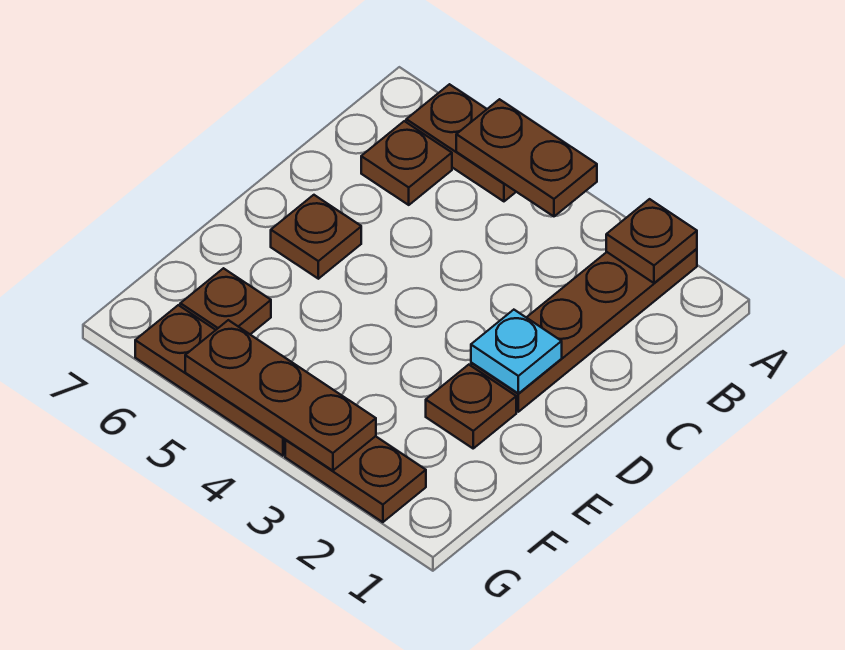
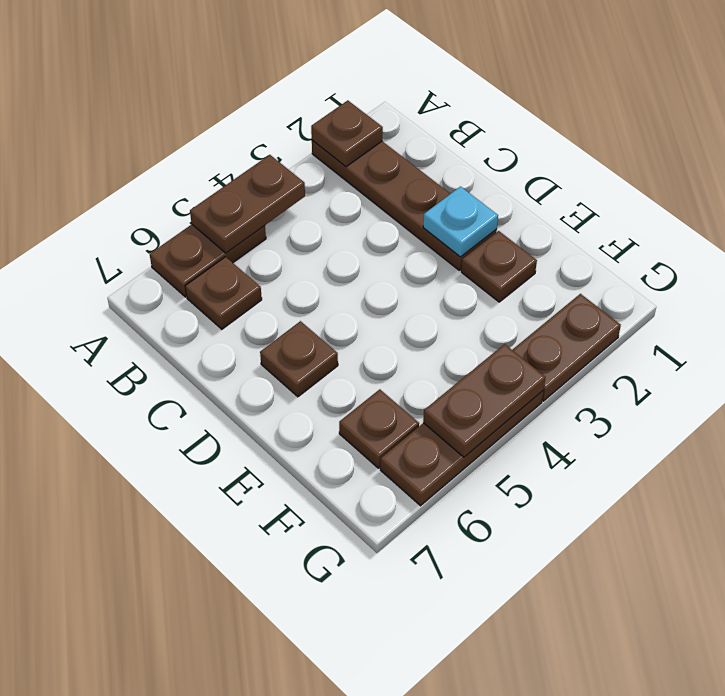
brown 1x3 plate [185,320,376,471] -> brown 1x2 plate [423,344,546,457]

